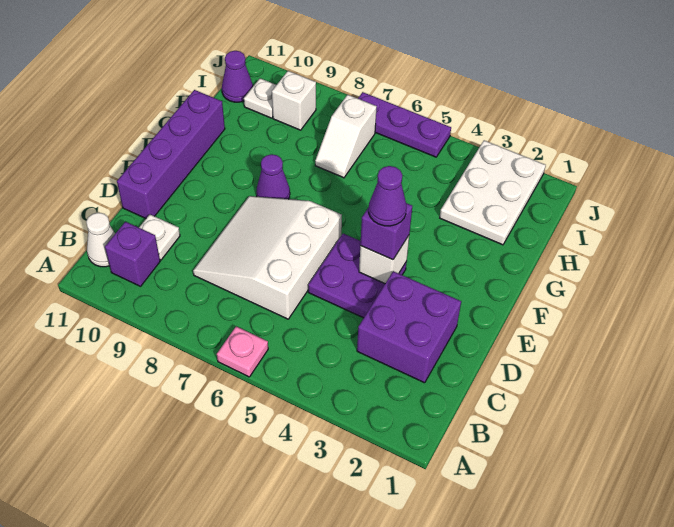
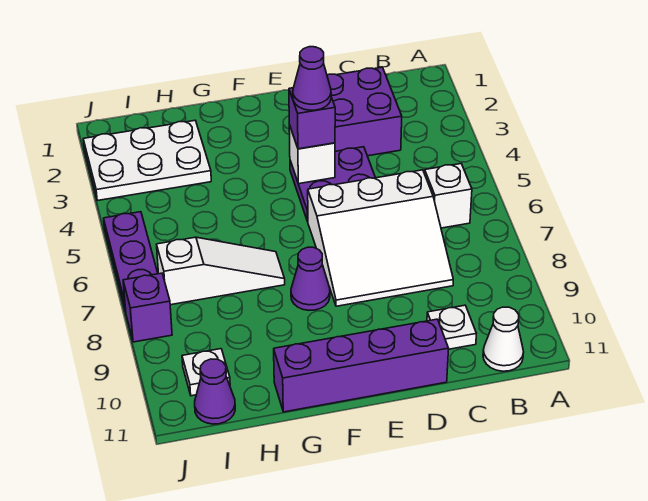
pink 1x1 plate [217,326,268,377] -> none
purple 1x1 brick [105,222,160,286] -> purple 1x1 brick moved to [123,273,172,342]
white 1x2 slope [315,95,377,178] -> white 1x3 slope [157,237,285,305]
white 1x1 brick [272,71,316,130] -> white 1x1 brick moved to [425,164,472,228]

